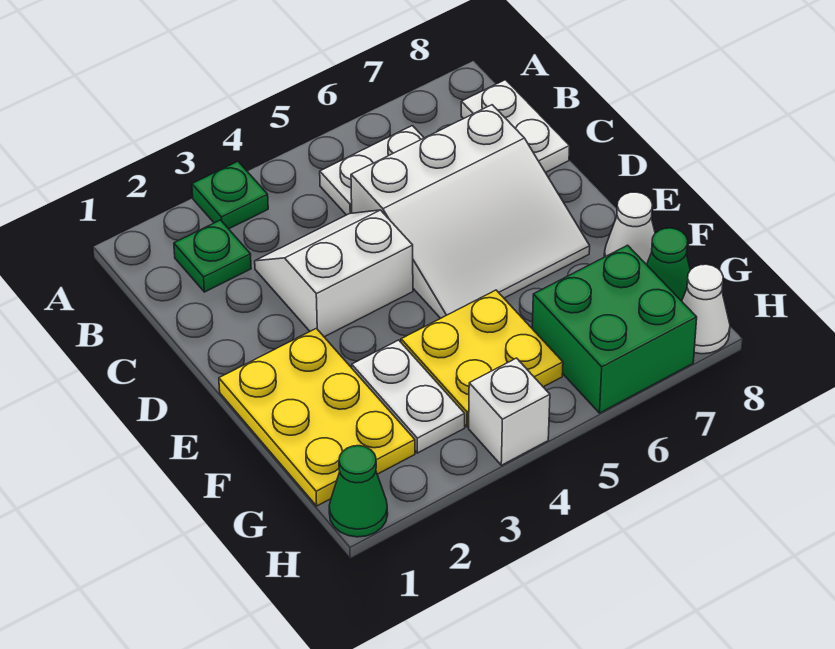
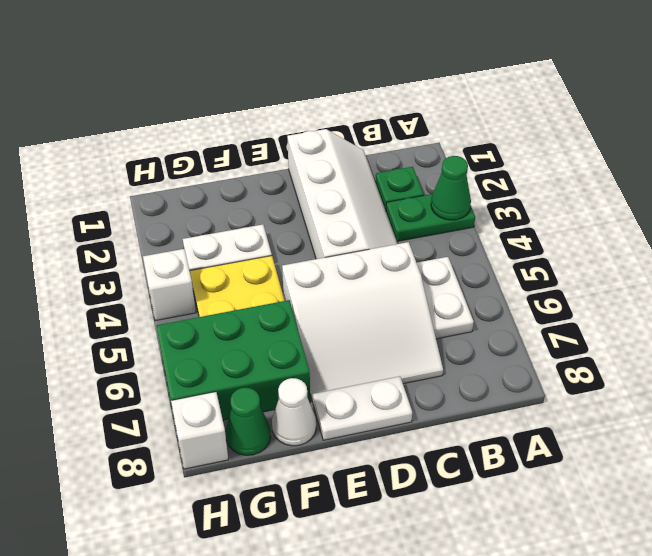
green 1x1 plate [192,161,268,229] -> green 1x2 plate [386,194,475,241]
white 1x2 plate [461,80,570,172] -> white 1x2 plate moved to [313,376,412,440]
white 2x2 slope [255,210,413,337] -> white 2x4 slope [287,129,398,259]
white 3x3 slope [351,105,590,318] -> white 3x3 slope turned to [282,242,443,402]
yellow 2x3 plate [219,328,415,506] -> none
green 2x2 brick [532,245,697,413] -> green 2x3 brick [156,300,310,420]
green 1x1 cone [329,446,388,537] -> green 1x1 cone moved to [431,156,471,220]
white 1x1 cone [682,264,730,354] -> white 1x1 brick [171,392,228,469]

